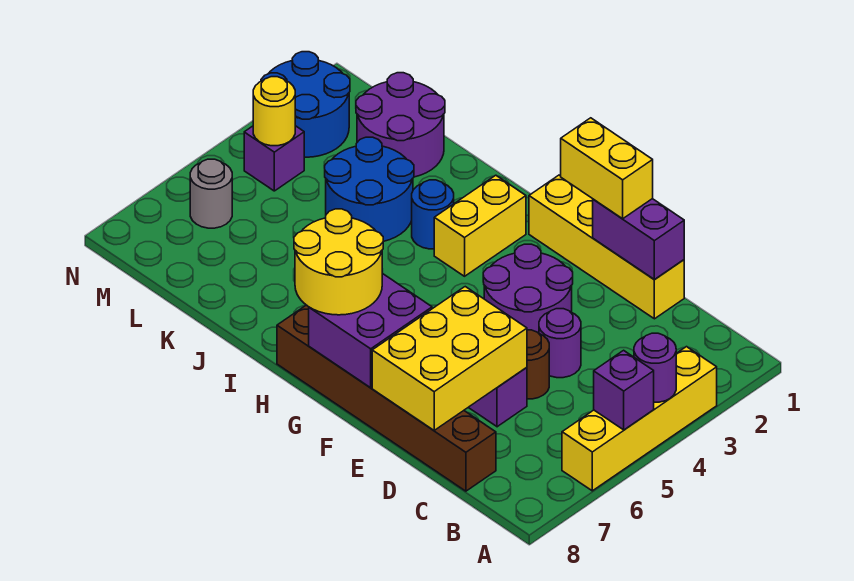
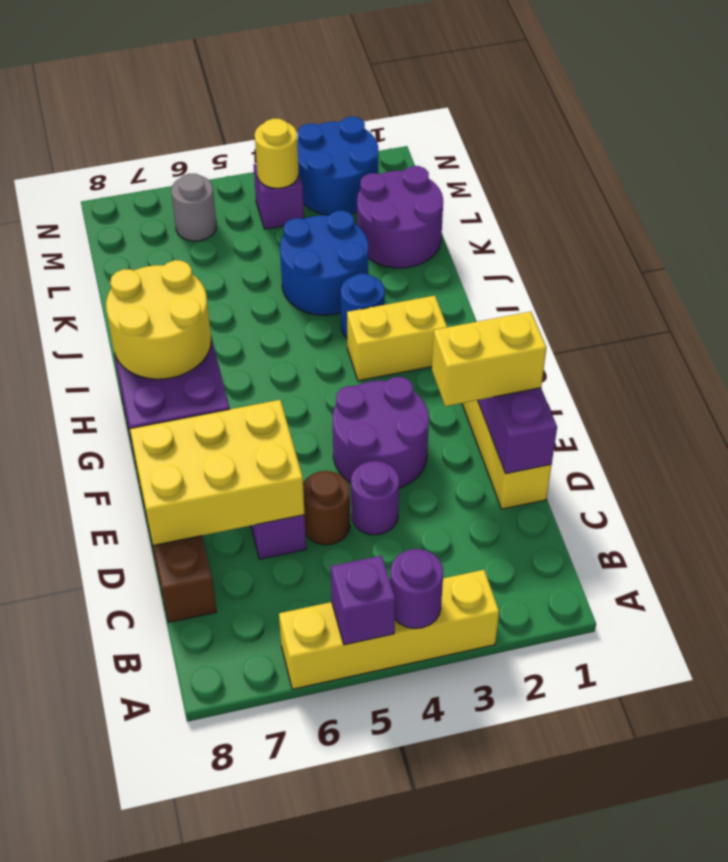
yellow 1x2 brick [561,118,653,219] -> yellow 1x2 brick turned to [432,312,546,406]

